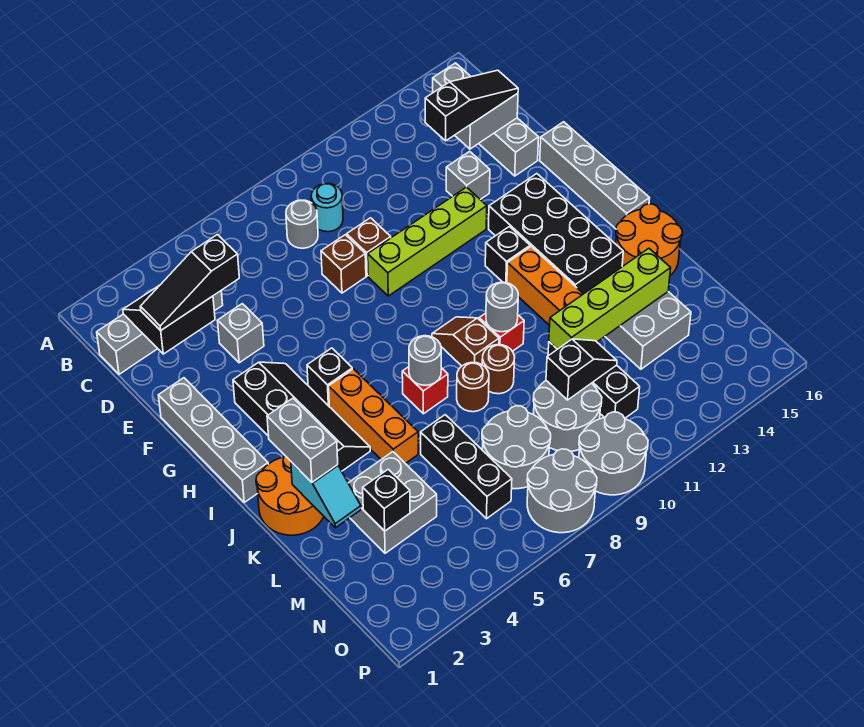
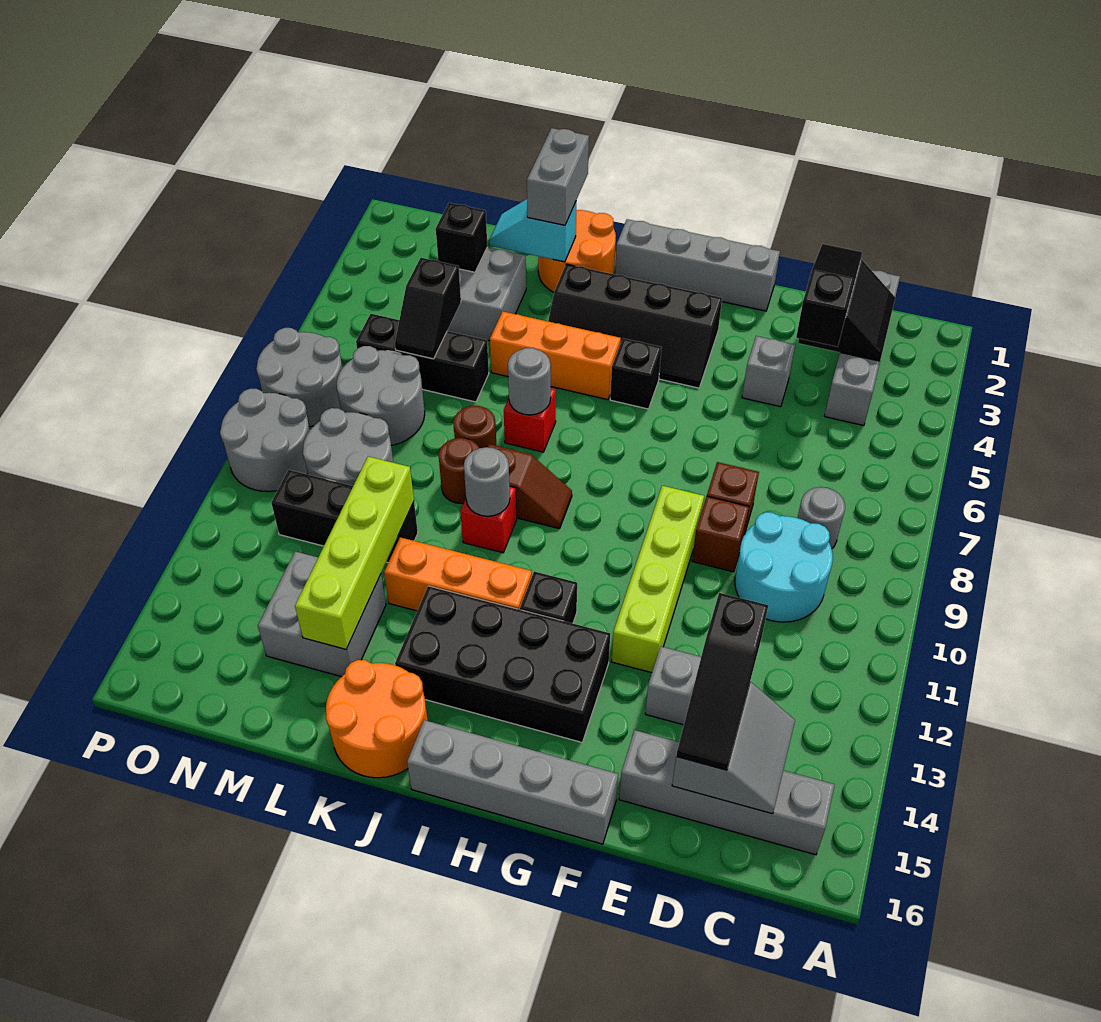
cyan 1x1 round brick [311,184,343,232] -> cyan 2x2 round brick [735,512,833,622]
grey 1x2 brick [267,398,338,482] -> grey 1x2 brick turned to [527,128,589,225]
black 1x2 slope [546,339,617,400] -> black 1x2 slope moved to [395,258,461,359]

